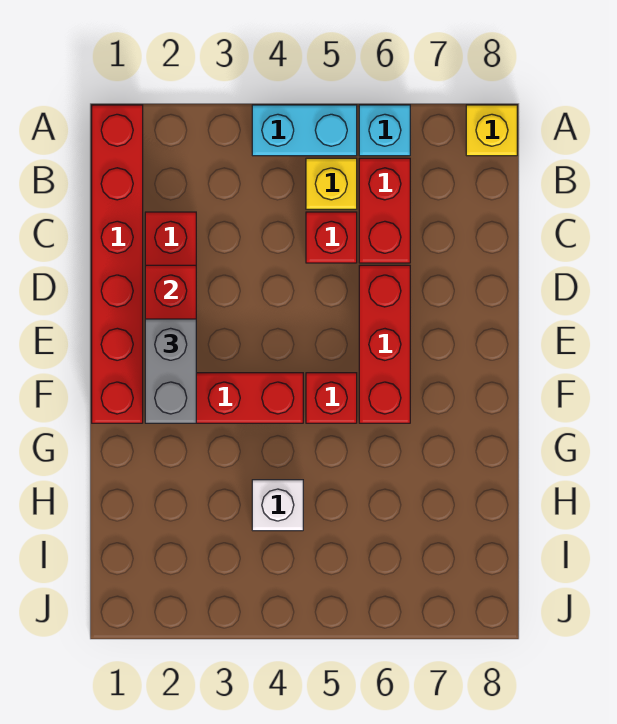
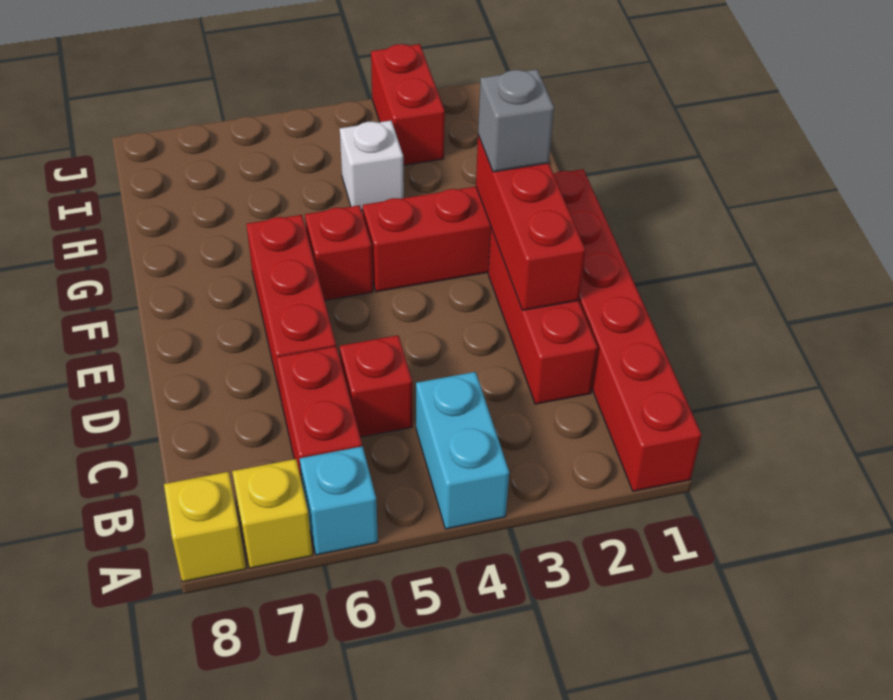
cyan 1x2 brick [252,105,357,156] -> cyan 1x2 brick turned to [416,372,509,529]
yellow 1x1 brick [306,158,357,209] -> yellow 1x1 brick moved to [232,459,312,568]
grey 1x2 brick [145,319,196,423] -> grey 1x1 brick [478,69,554,172]
none -> red 1x2 brick [371,44,445,165]

